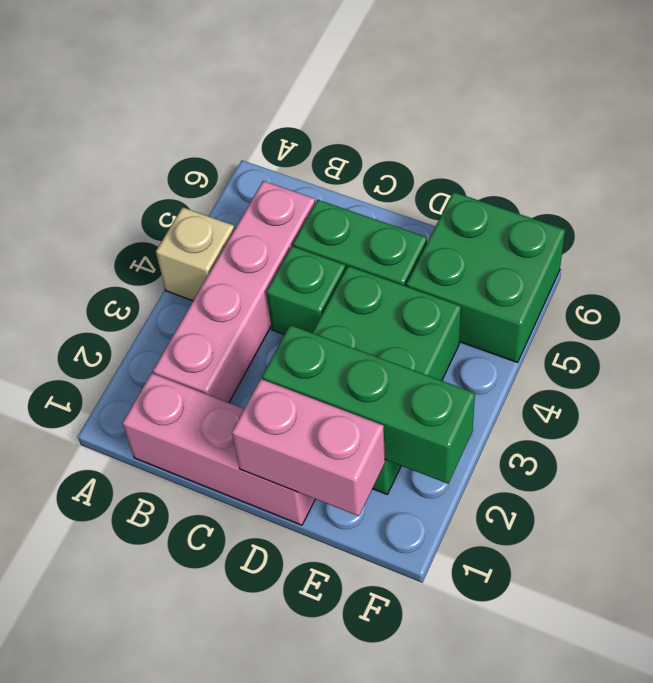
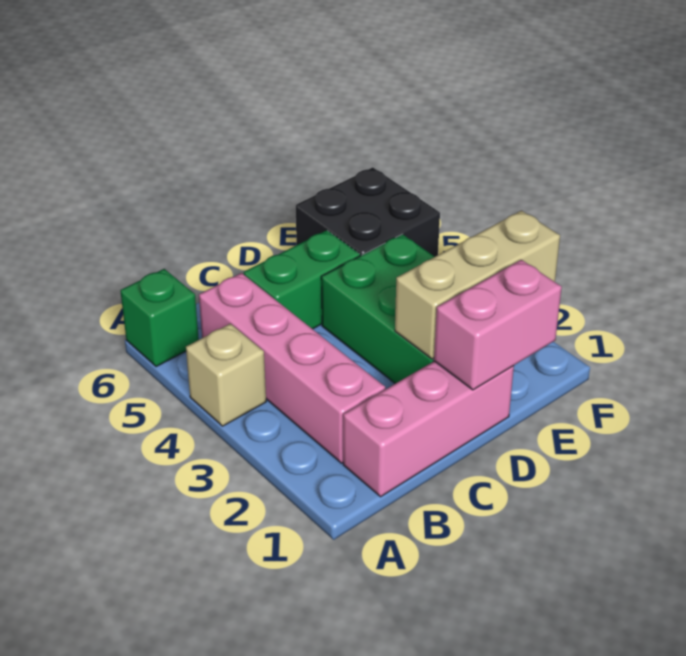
green 1x1 brick [266,246,346,335] -> green 1x1 brick moved to [120,269,199,367]
green 1x3 brick [262,325,475,484] -> tan 1x3 brick [395,211,560,359]
green 2x2 brick [407,192,565,363] -> black 2x2 brick [296,167,440,257]

